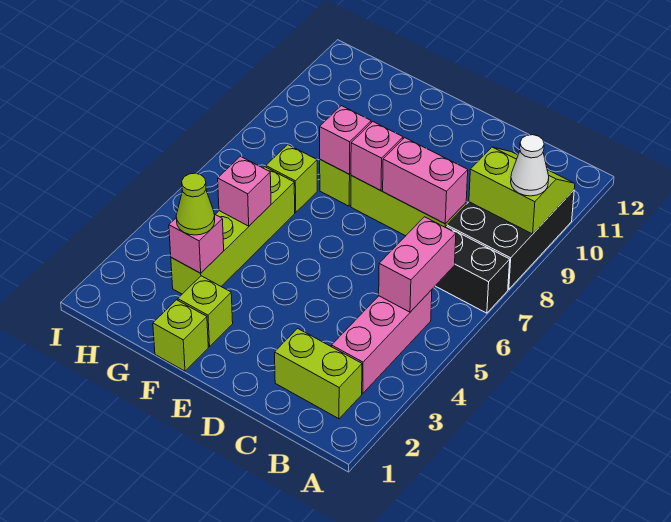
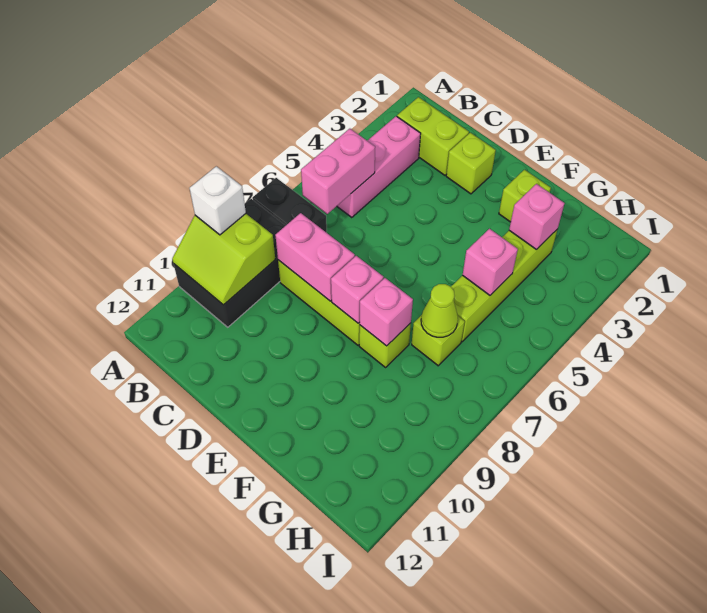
white 1x1 cone [511,135,549,196] -> white 1x1 brick [190,166,246,235]
lime 1x1 brick [153,300,208,371] -> lime 1x1 brick moved to [446,133,496,194]
lime 1x1 cone [176,173,215,235] -> lime 1x1 cone moved to [421,284,458,337]

